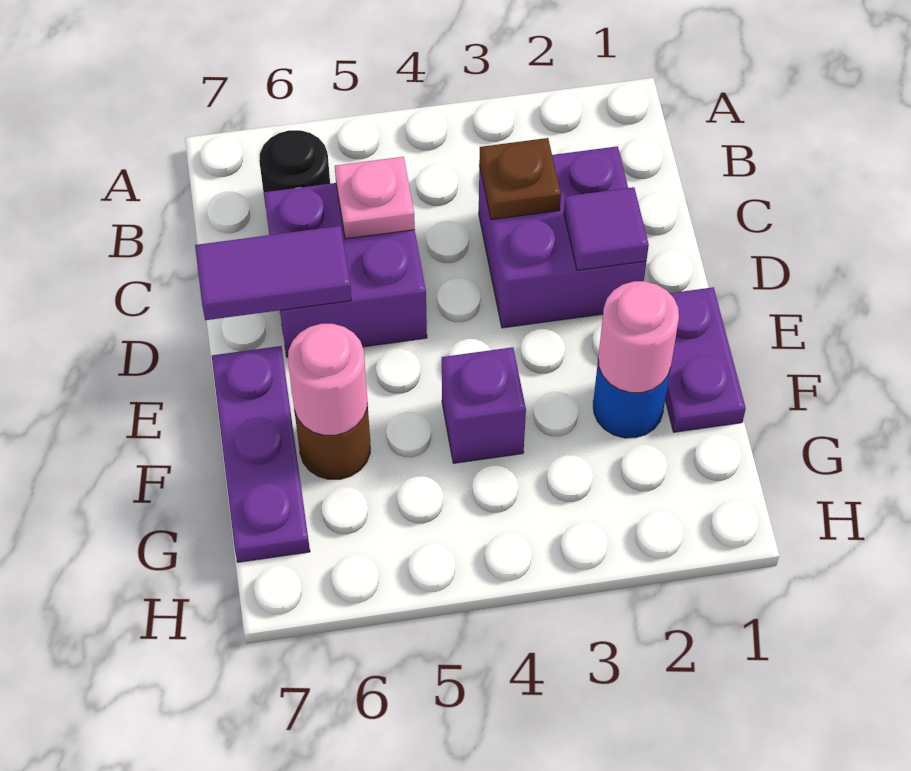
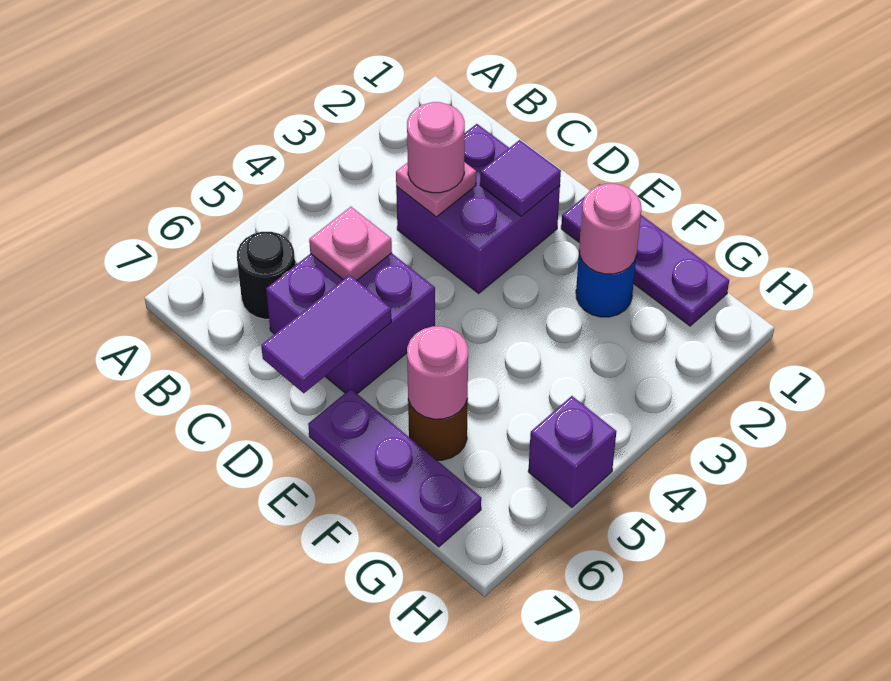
brown 1x1 plate [479,138,561,220] -> pink 1x1 plate [396,162,476,217]
none -> pink 1x1 round brick [407,102,465,193]
purple 1x2 plate [665,287,746,432] -> purple 1x3 plate [561,184,729,326]
purple 1x1 brick [442,347,526,463] -> purple 1x1 brick moved to [528,396,616,507]

